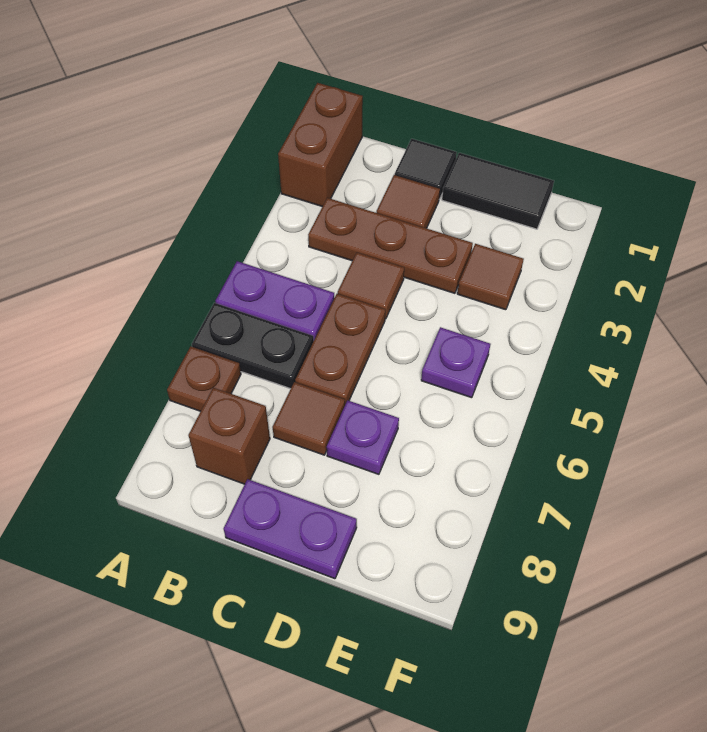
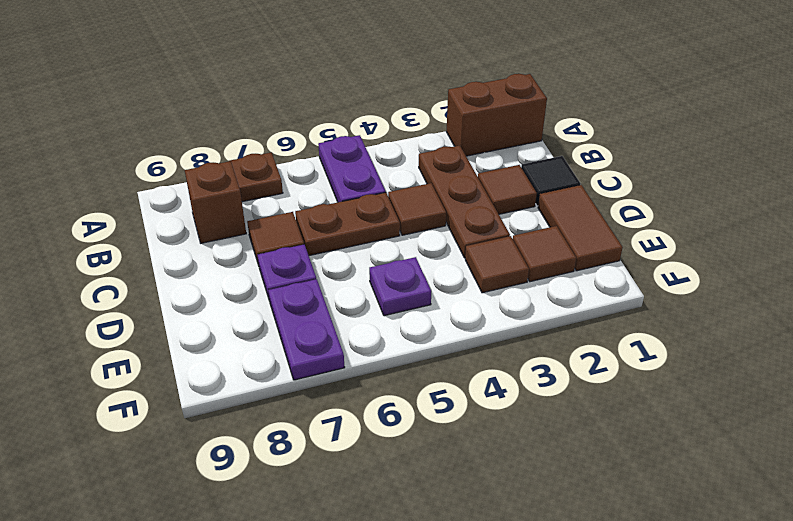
black 1x2 plate [192,303,314,389] -> none
purple 1x2 plate [224,479,357,579] -> purple 1x2 plate moved to [268,279,345,380]
black 1x2 tile [442,153,554,229] -> brown 1x2 tile [538,185,623,271]
none -> brown 1x1 tile [513,226,576,282]

